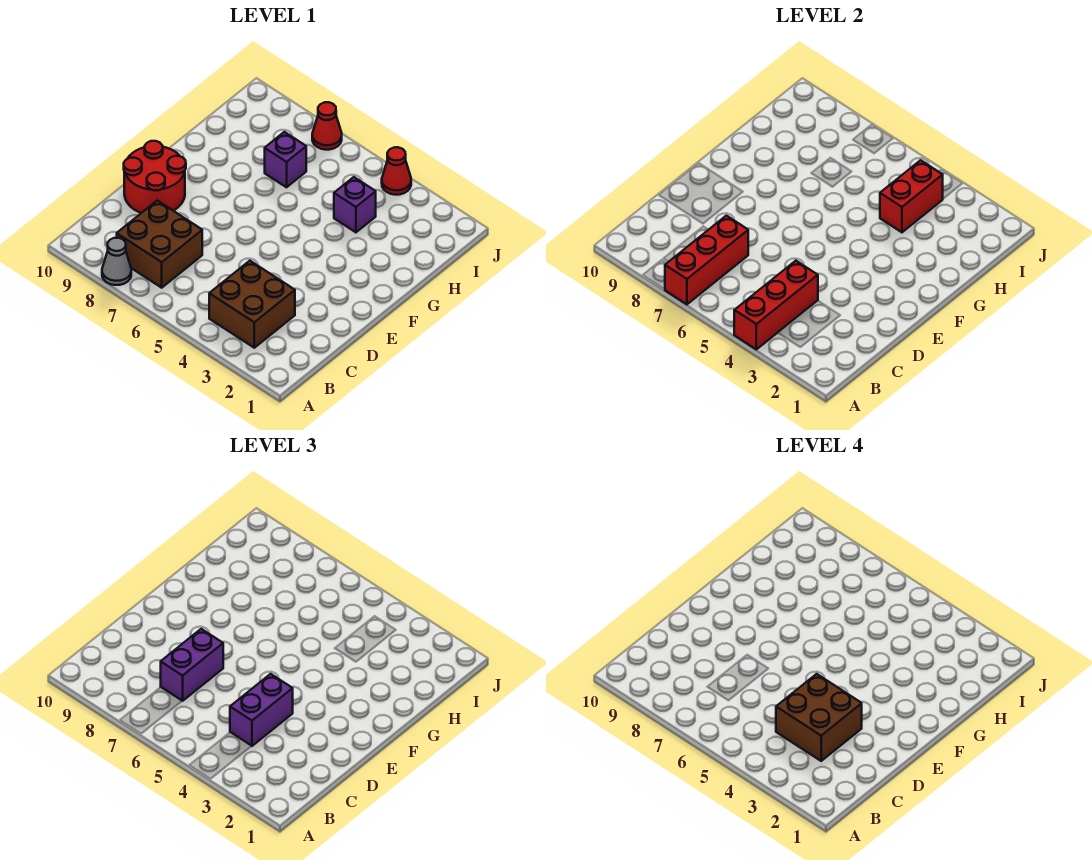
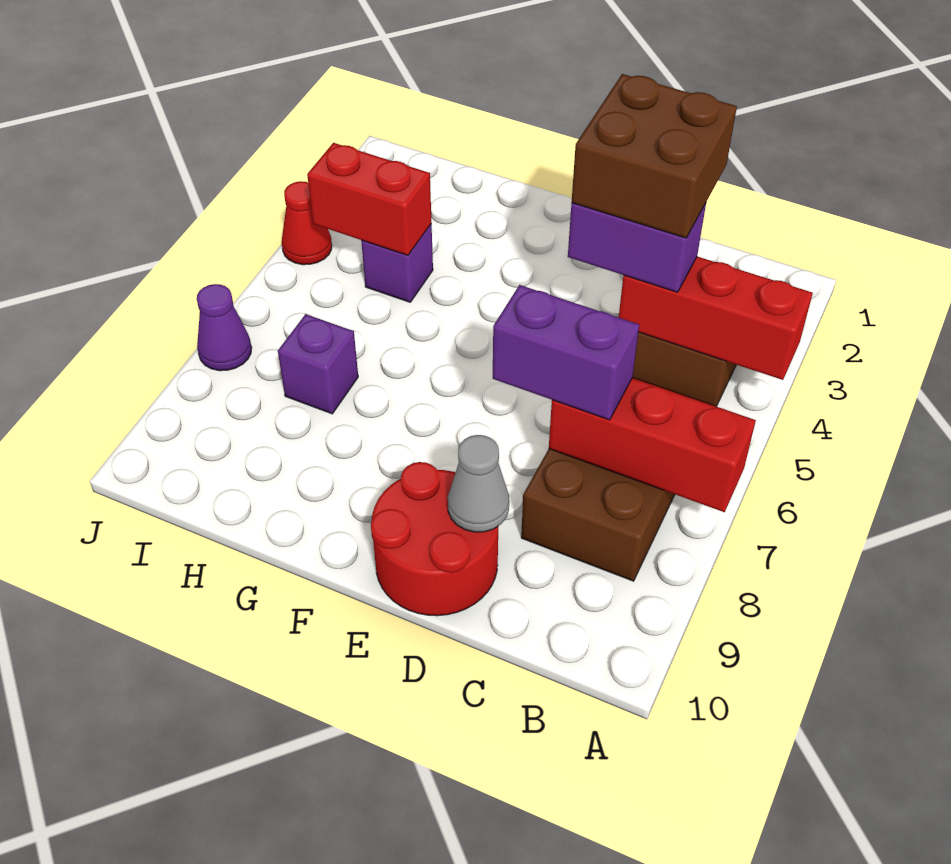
grey 1x1 cone [102,238,131,285] -> grey 1x1 cone moved to [448,435,509,532]
red 1x1 cone [312,102,342,150] -> purple 1x1 cone [197,284,252,371]

